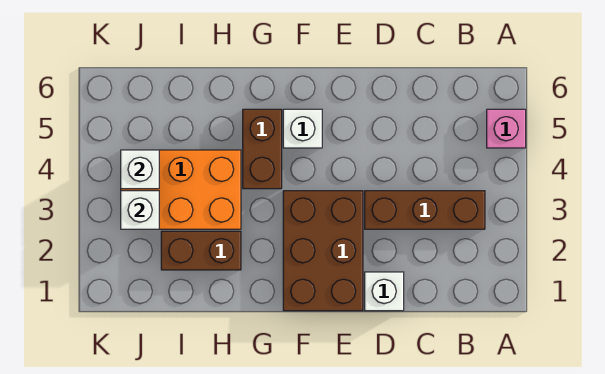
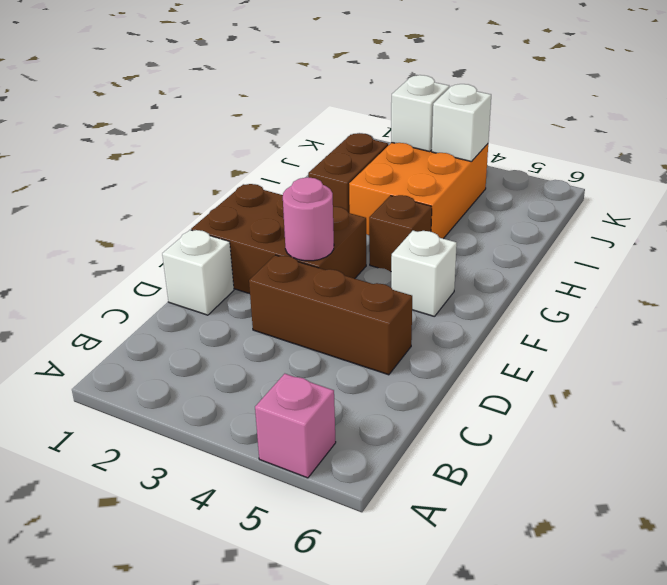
brown 1x3 brick [365,191,485,229] -> brown 1x3 brick turned to [249,255,412,375]
none -> pink 1x1 round brick [283,177,334,261]
brown 1x2 brick [243,109,282,189] -> brown 1x1 brick [369,195,432,272]

